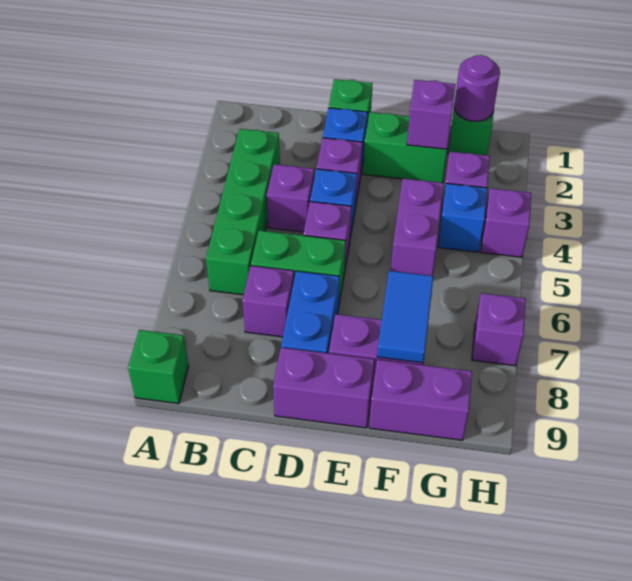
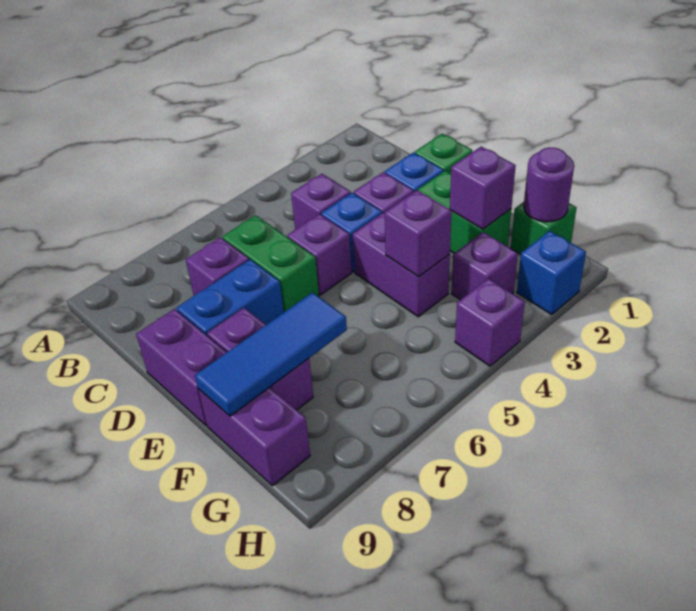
green 1x1 brick [128,330,189,404] -> none
green 1x4 brick [206,129,280,295] -> none
purple 1x2 brick [391,179,444,276] -> purple 1x2 brick turned to [353,213,450,317]
blue 1x2 tile [377,271,433,363] -> blue 1x3 tile [195,292,347,416]
blue 1x1 brick [438,183,487,252] -> blue 1x1 brick moved to [517,231,586,314]
purple 1x1 brick [472,293,526,366] -> purple 1x1 brick moved to [385,190,452,277]

